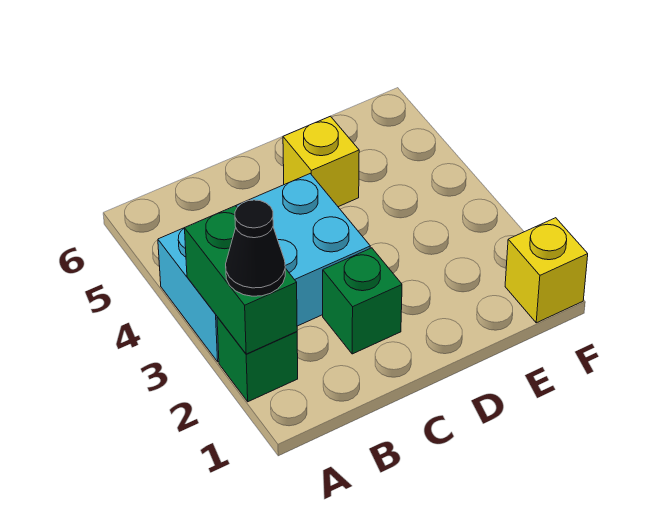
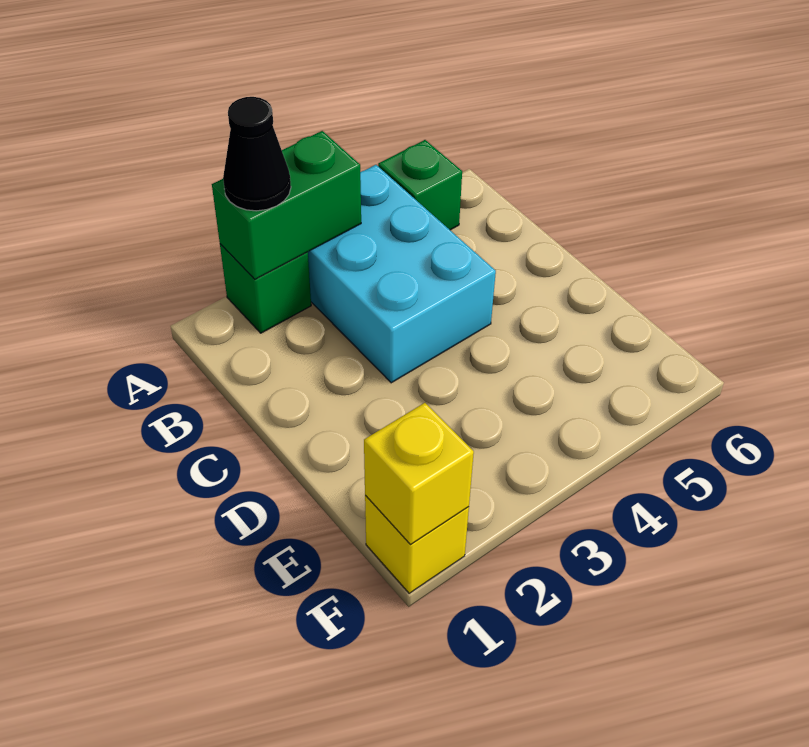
green 1x1 brick [323,248,402,354] -> green 1x1 brick moved to [378,140,462,230]
yellow 1x1 brick [283,116,359,207] -> yellow 1x1 brick moved to [364,403,474,544]

